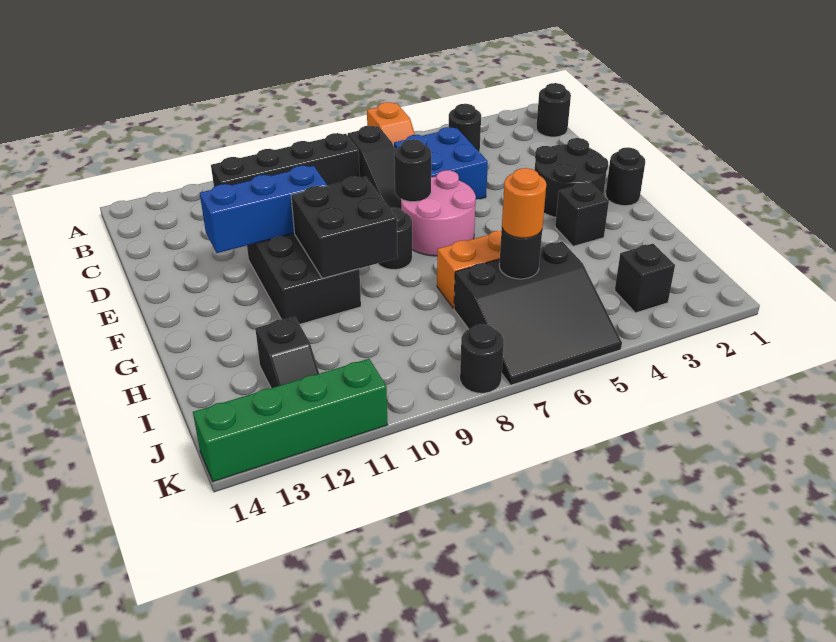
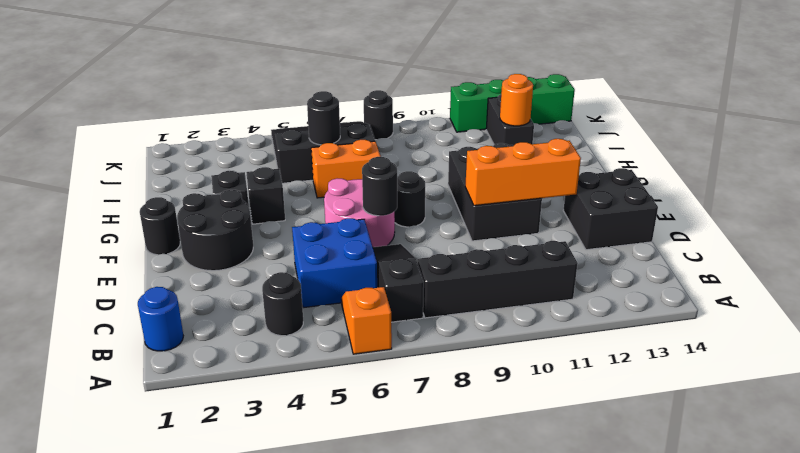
black 1x1 round brick [536,83,571,137] -> blue 1x1 round brick [138,287,183,351]
blue 1x3 brick [200,166,327,253] -> orange 1x3 brick [465,139,581,206]
black 2x2 brick [291,177,398,278] -> black 2x2 brick moved to [563,168,658,250]
orange 1x1 round brick [502,168,546,238] -> orange 1x1 round brick moved to [500,74,533,126]
black 1x2 slope [255,317,319,388] -> black 1x2 brick [486,94,534,146]
black 1x1 brick [615,244,675,313] -> black 1x1 brick moved to [246,167,285,224]

